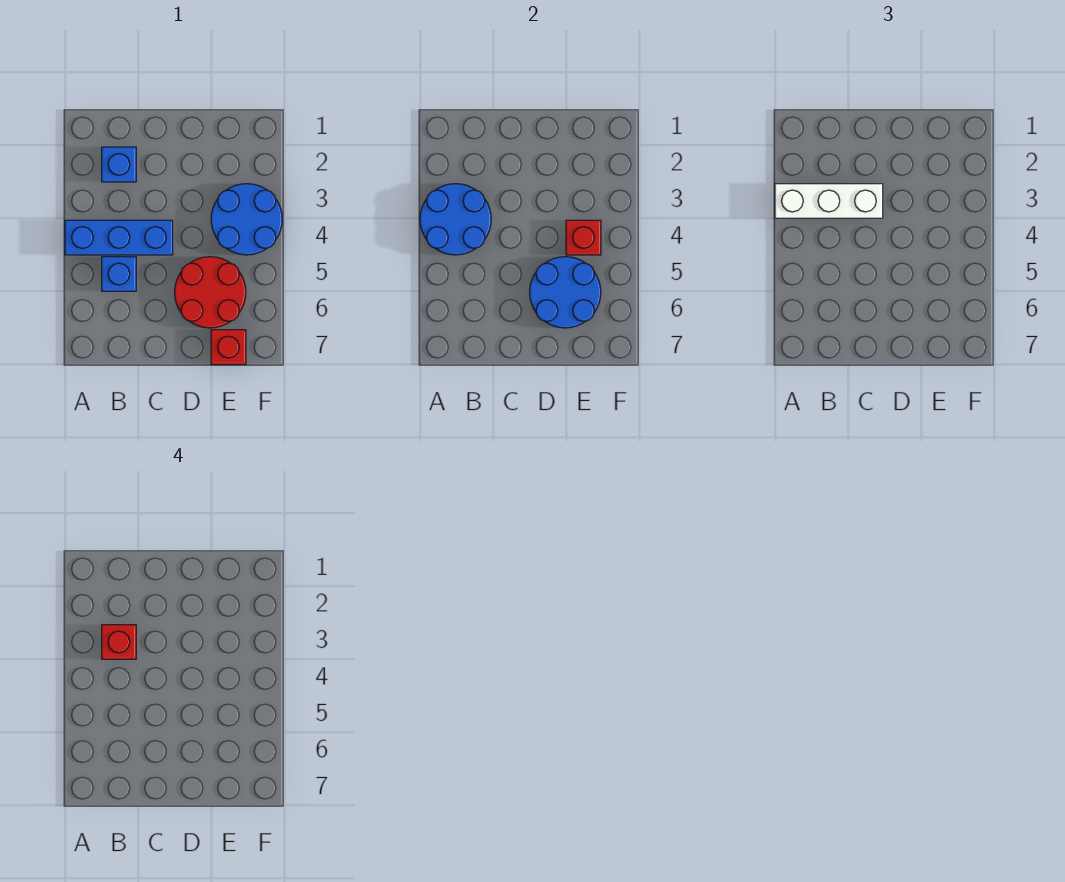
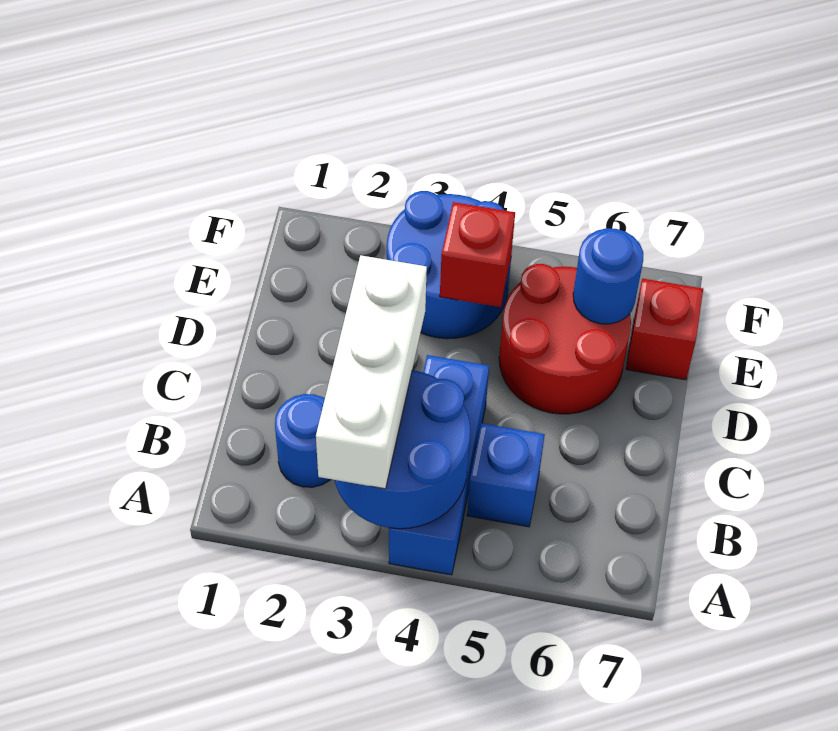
blue 1x1 brick [102,147,136,182] -> blue 1x1 round brick [275,394,331,487]
red 1x1 brick [102,625,136,659] -> none
blue 2x2 round brick [530,257,601,328] -> blue 1x1 round brick [573,228,643,324]

